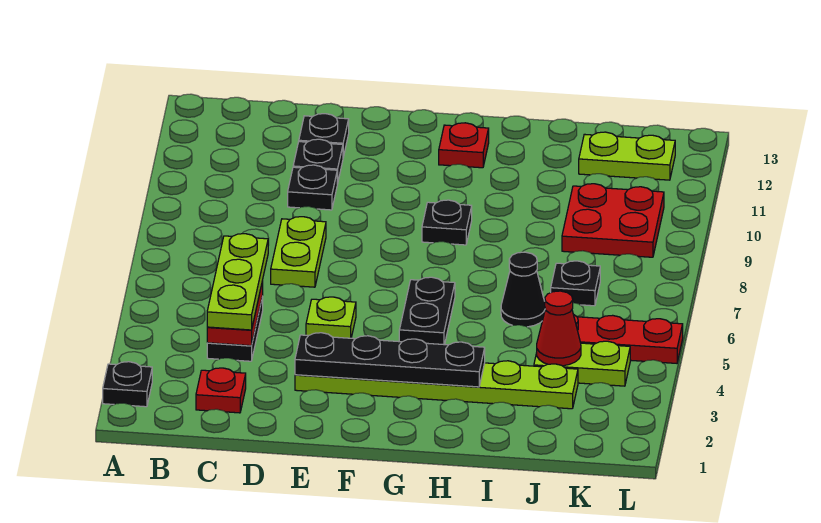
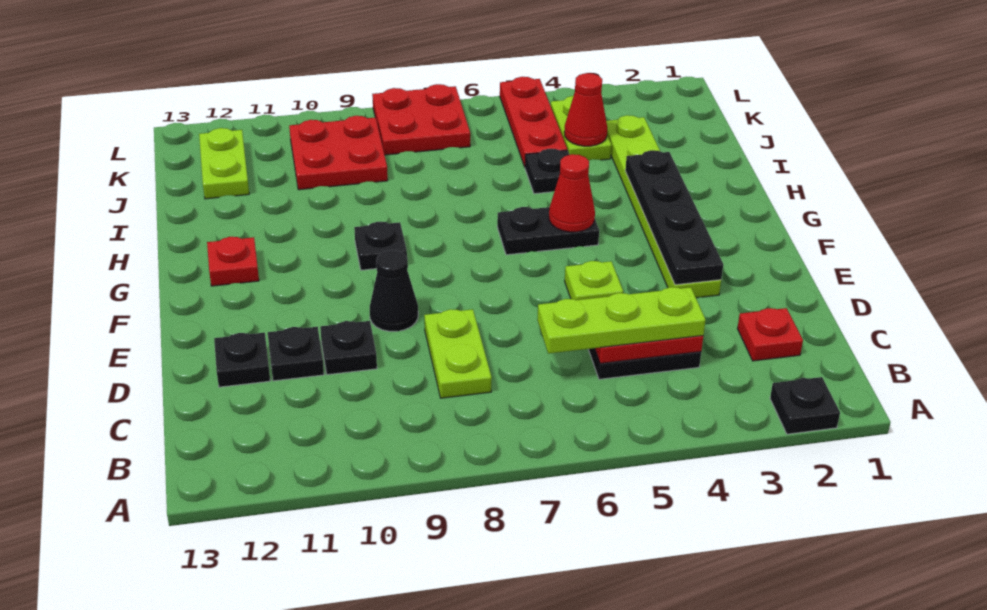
lime 1x2 plate [271,217,326,287] -> lime 1x2 plate turned to [424,309,492,398]
none -> red 1x1 cone [549,154,595,232]
black 1x1 cone [501,252,545,327] -> black 1x1 cone moved to [370,250,418,331]
black 1x1 plate [551,261,600,306] -> black 1x1 plate moved to [525,149,570,194]
none -> red 2x2 plate [372,84,470,155]

